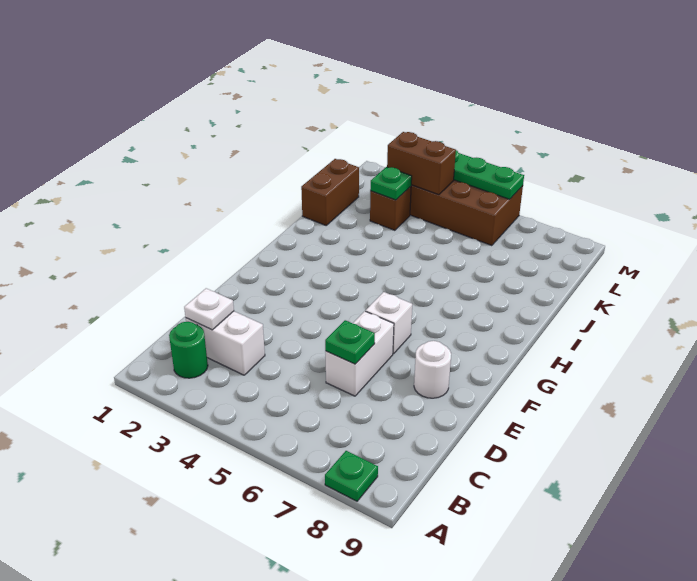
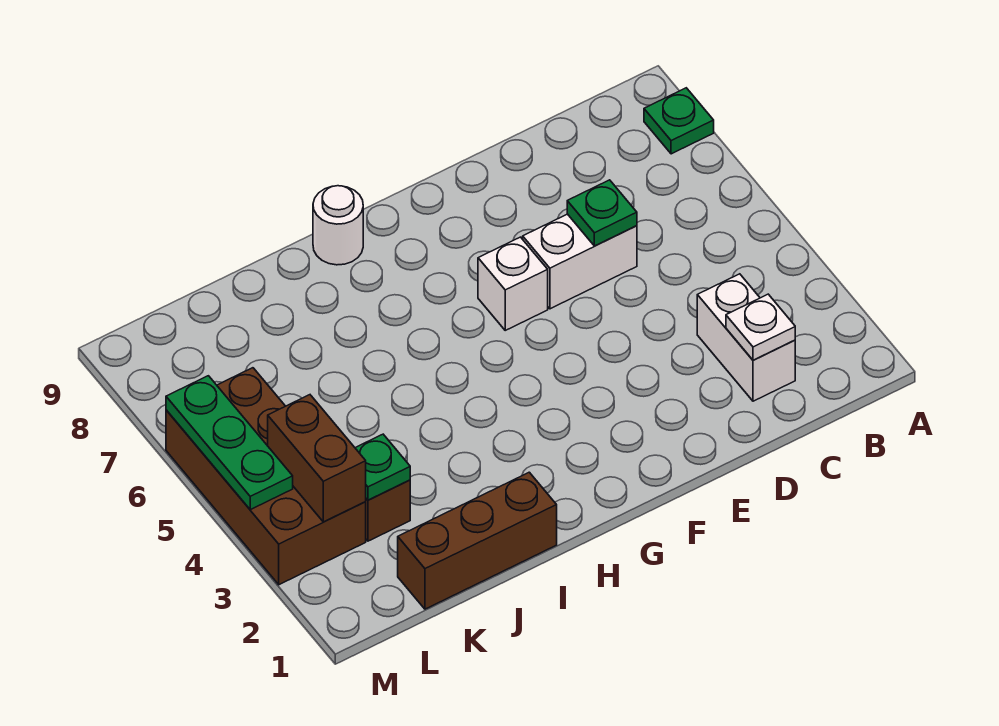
green 1x1 round brick [169,322,208,378] -> none
white 1x1 round brick [414,341,451,398] -> white 1x1 round brick moved to [313,186,363,265]
brown 1x2 brick [301,159,359,225] -> brown 1x3 brick [398,472,557,609]

